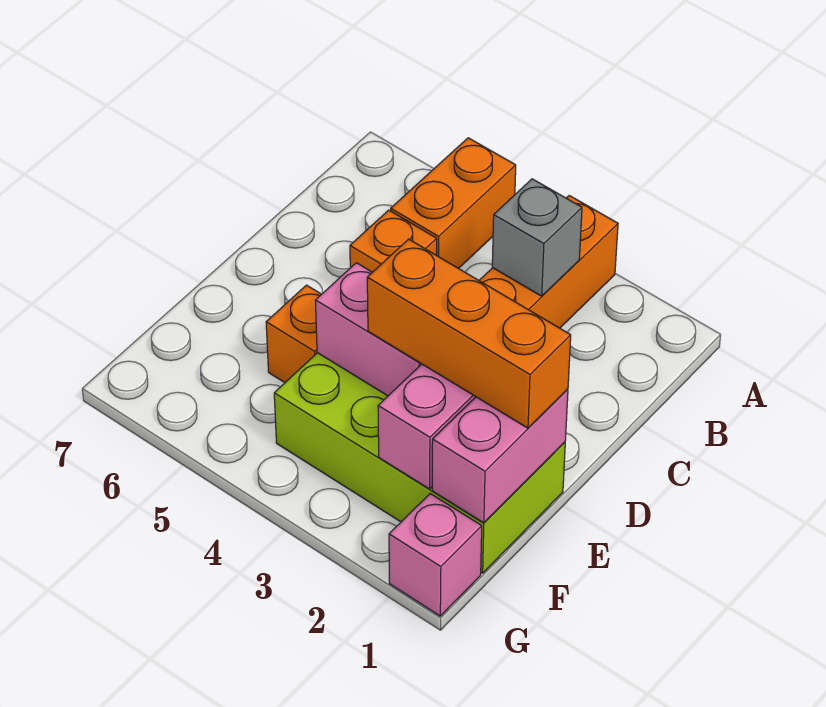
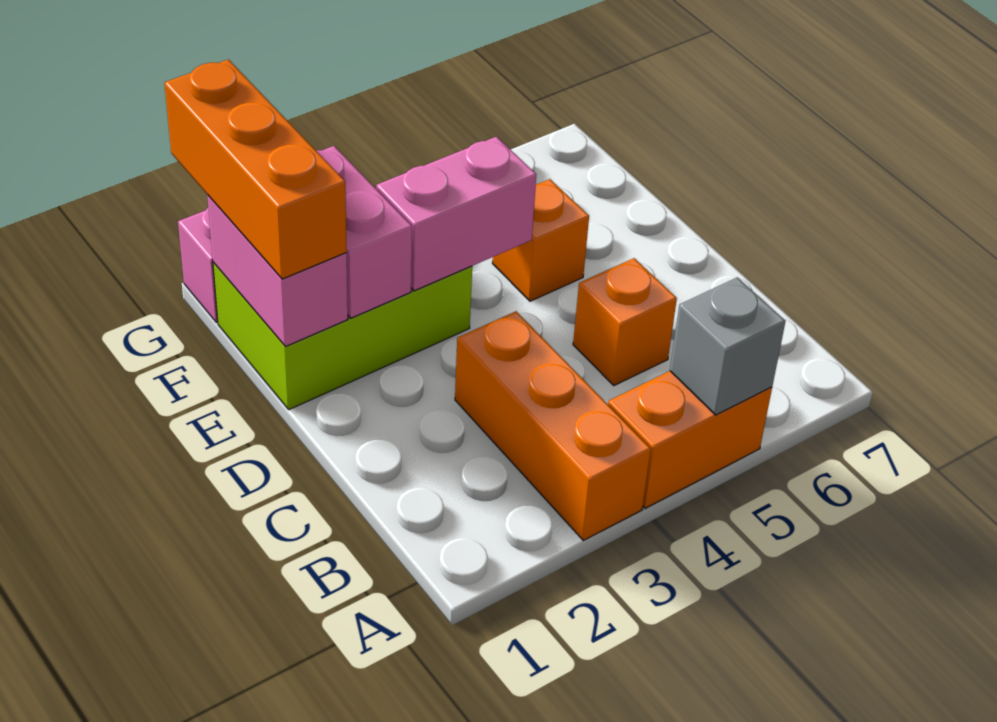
orange 1x2 brick [391,138,516,269] -> orange 1x2 brick turned to [608,371,772,508]
grey 1x1 brick [492,179,582,296] -> grey 1x1 brick moved to [670,277,785,415]
lime 2x4 brick [274,353,565,573] -> lime 2x3 brick [213,262,472,410]
orange 1x3 brick [367,239,571,428] -> orange 1x3 brick turned to [164,60,347,279]

